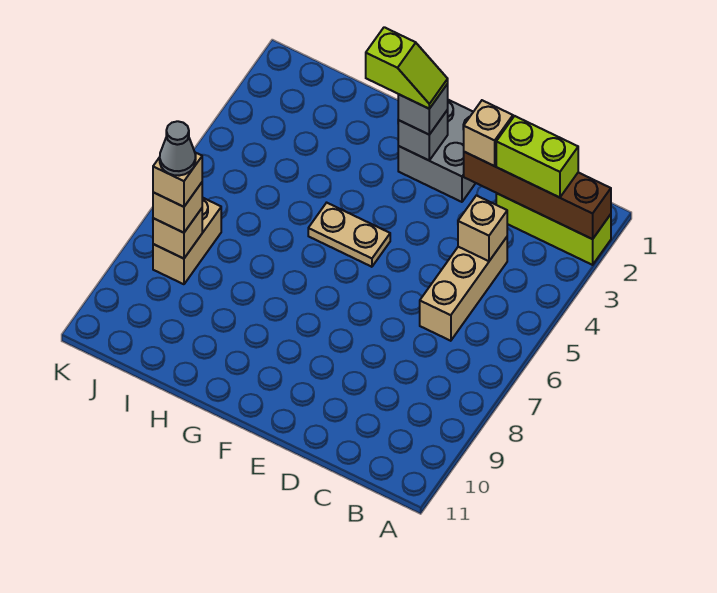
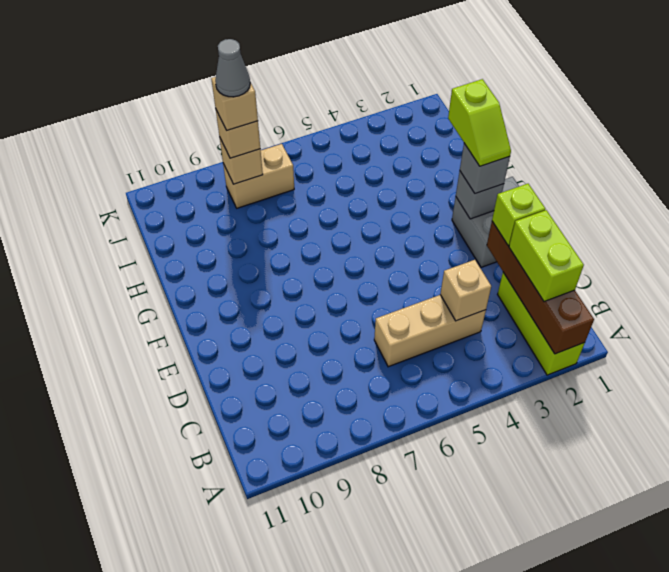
tan 1x1 brick [464,100,513,166] -> lime 1x1 brick [492,184,545,246]
tan 1x2 plate [308,203,390,267] -> none

